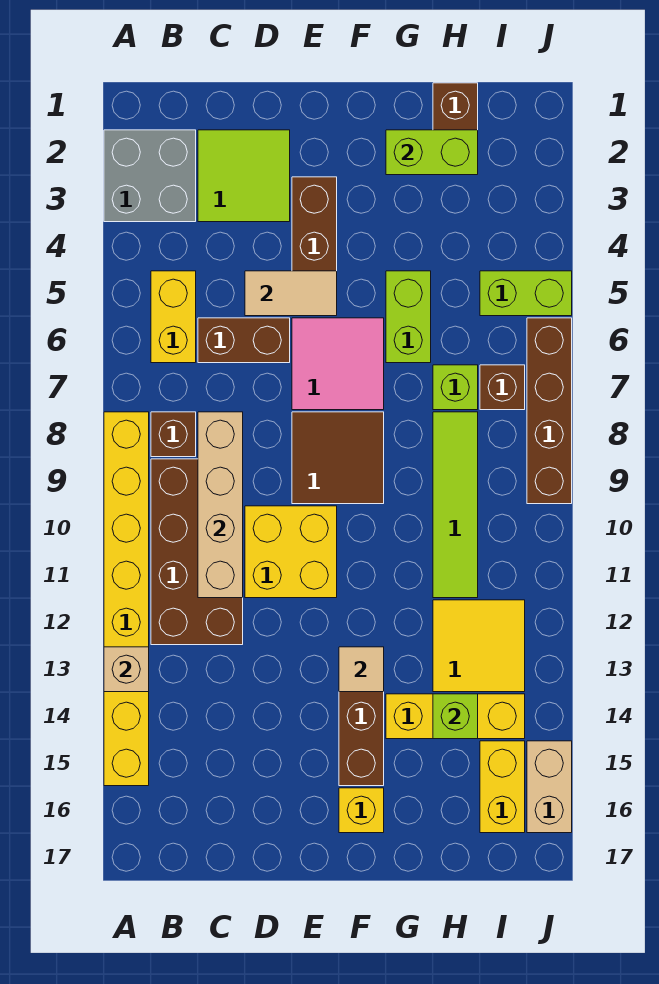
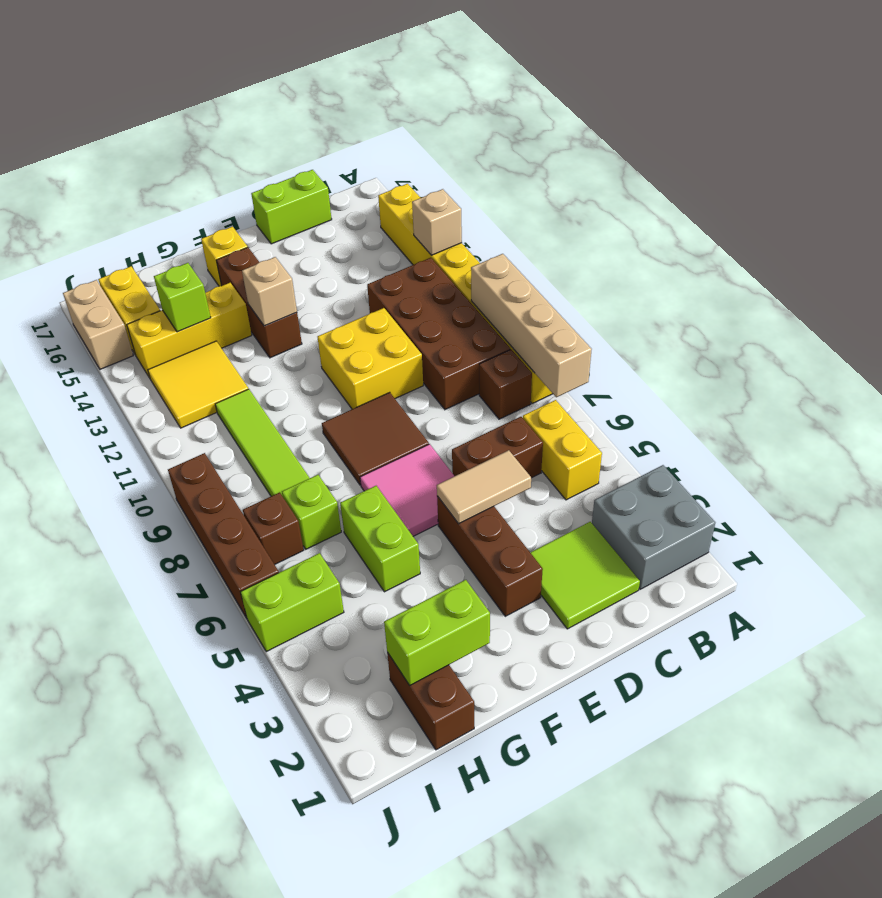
tan 1x4 brick [198,412,243,598] -> tan 1x4 brick moved to [471,254,592,397]
none -> lime 1x2 brick [251,170,332,244]
tan 1x1 tile [339,647,384,692] -> tan 1x1 brick [242,257,297,326]

